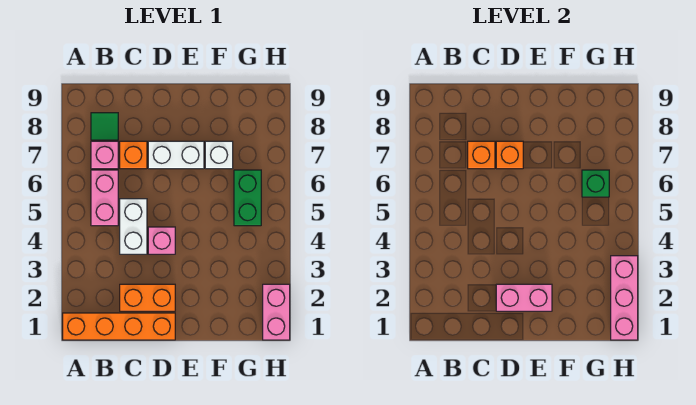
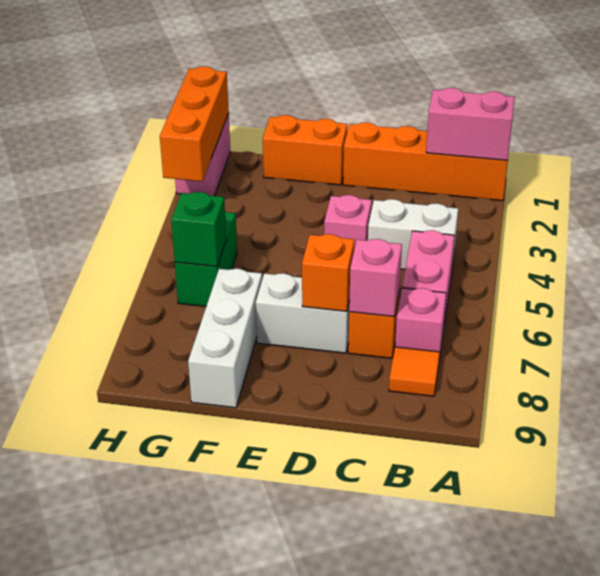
green 1x1 tile [91,113,118,140] -> orange 1x1 tile [389,347,440,396]
orange 1x2 brick [120,284,175,311] -> orange 1x2 brick moved to [263,115,347,185]
white 1x2 brick [120,199,147,254] -> white 1x2 brick turned to [368,199,458,270]
orange 1x1 brick [468,141,495,169] -> pink 1x1 brick [349,239,402,317]
pink 1x2 brick [496,284,552,311] -> pink 1x2 brick moved to [426,88,515,160]
white 1x1 brick [205,141,233,169] -> white 1x3 brick [188,269,262,408]
pink 1x3 brick [611,256,638,340] -> orange 1x3 brick [160,66,229,182]

